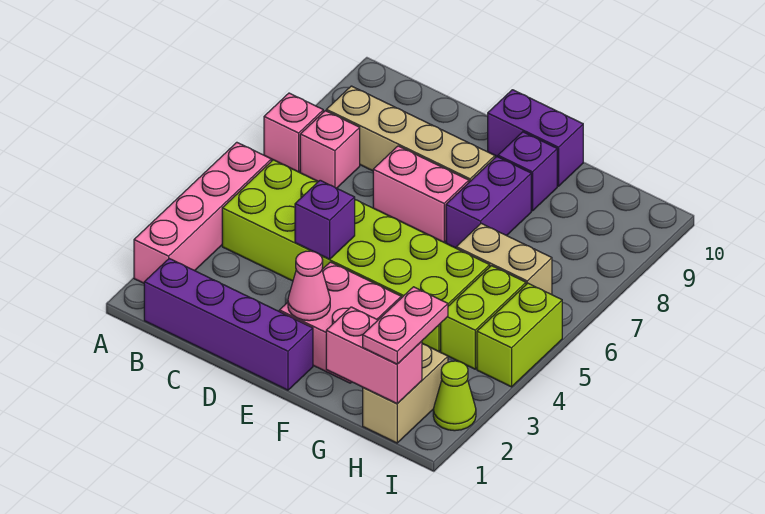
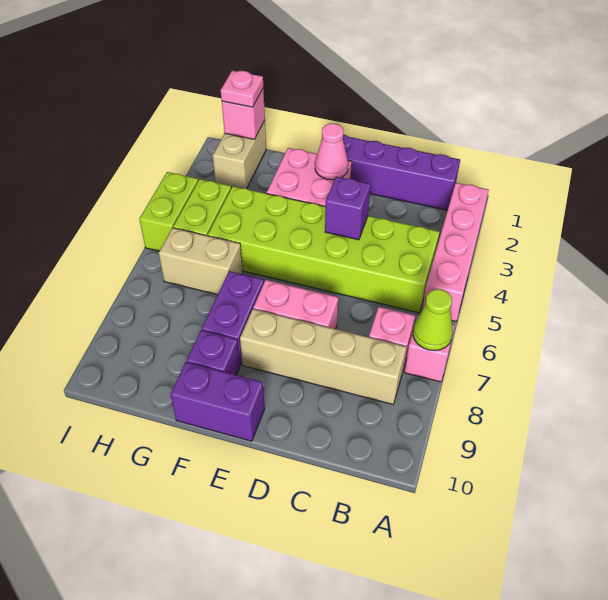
pink 1x2 brick [326,307,422,404] -> pink 1x1 brick [222,88,265,139]
pink 1x2 plate [363,287,448,364] -> pink 1x1 plate [221,70,263,107]
lime 1x1 cone [433,361,476,431] -> lime 1x1 cone moved to [413,289,453,351]

